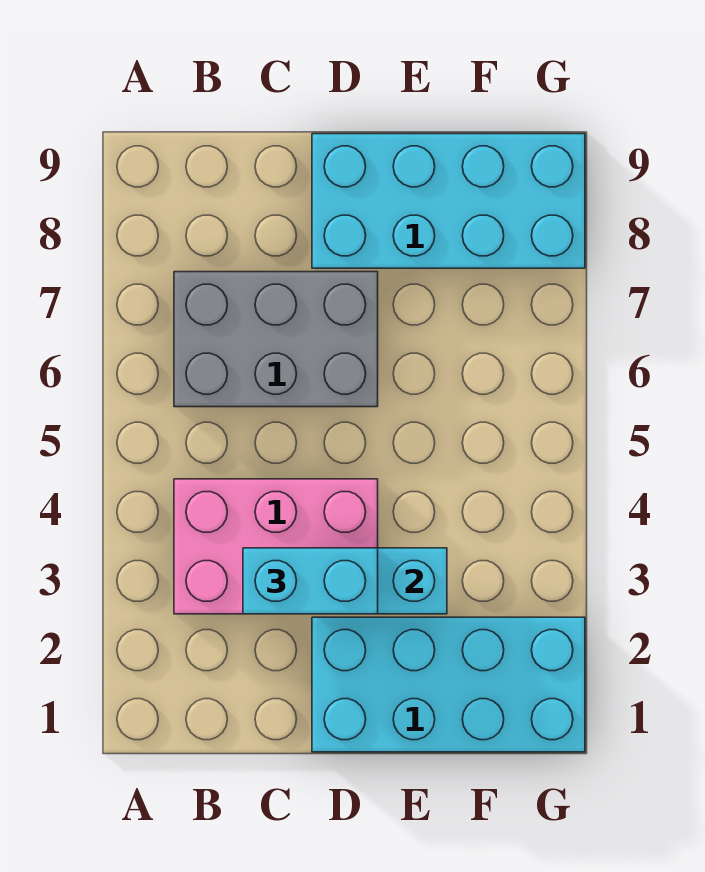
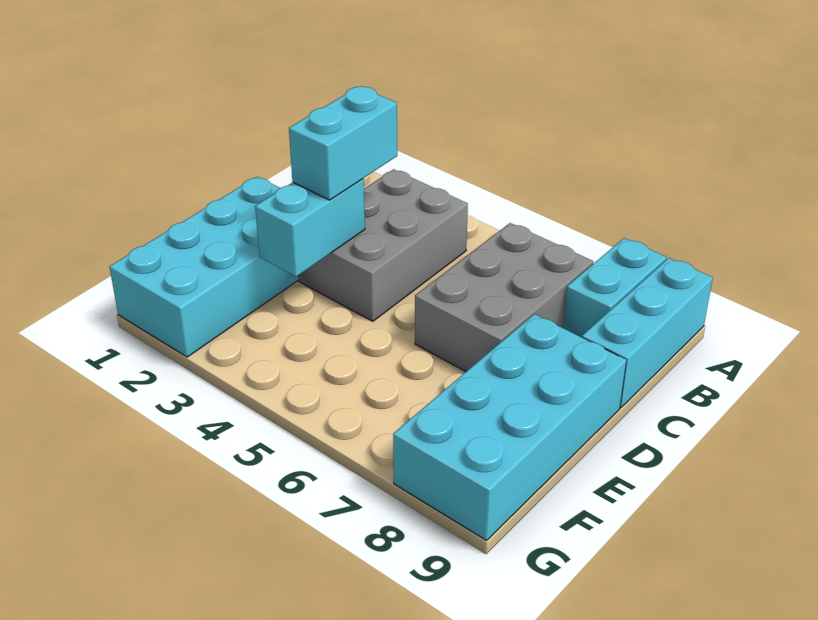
none -> cyan 1x2 brick [563,238,666,337]
none -> cyan 1x3 brick [582,258,713,408]
pink 2x3 brick [174,479,378,614] -> grey 2x3 brick [299,169,468,321]

